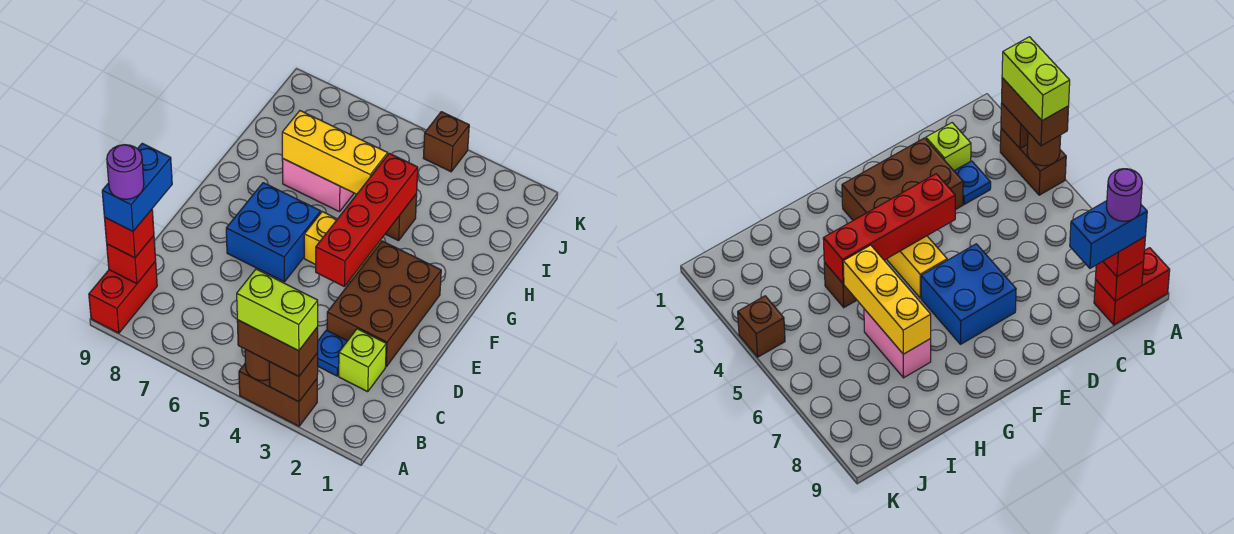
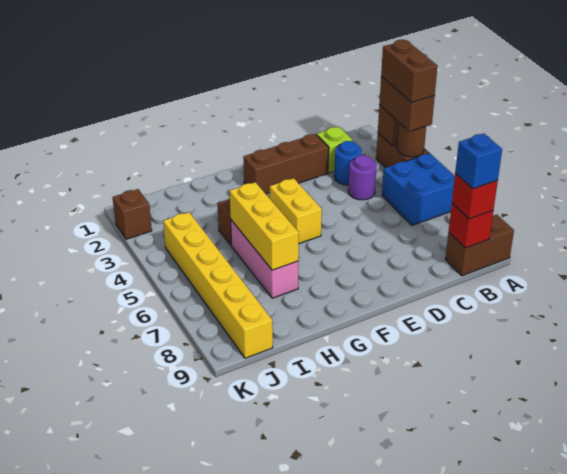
lime 1x2 brick [237,269,318,351] -> brown 1x2 brick [381,40,437,103]
red 1x2 brick [89,261,157,333] -> brown 1x2 brick [445,215,514,276]
blue 1x2 brick [102,143,172,231] -> blue 1x1 brick [455,134,502,189]
purple 1x1 round brick [107,145,144,199] -> purple 1x1 round brick moved to [348,155,377,200]
blue 1x1 plate [317,330,347,376] -> blue 1x1 round brick [334,141,362,185]
brown 2x3 brick [327,241,441,367] -> brown 1x3 brick [243,134,329,194]
red 1x4 brick [316,153,418,287] -> none
blue 2x2 brick [226,183,321,282] -> blue 2x2 brick moved to [382,153,455,225]
pink 1x2 brick [282,158,354,212] -> pink 1x3 brick [231,220,298,298]
none -> yellow 1x6 brick [163,212,273,358]
brown 1x1 brick [423,112,469,172] -> brown 1x1 brick moved to [113,189,152,239]

